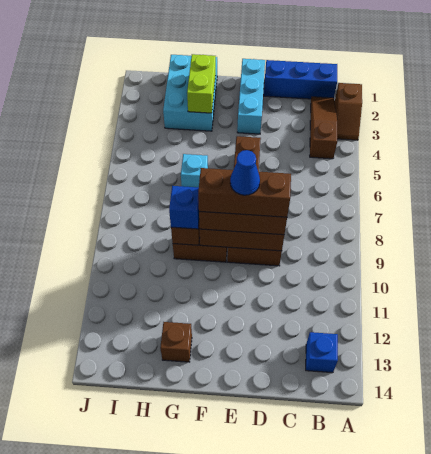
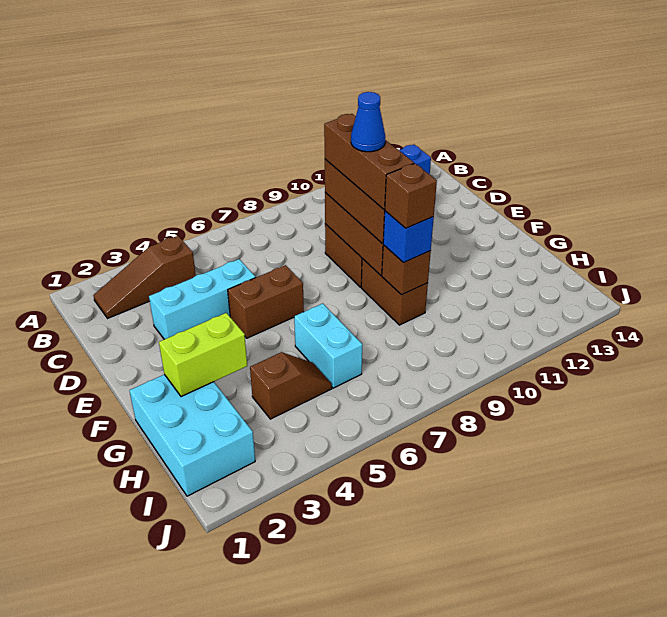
brown 1x2 slope [335,83,362,140] -> brown 1x2 slope moved to [250,352,332,419]
blue 1x3 brick [264,60,337,99] -> none
cyan 1x3 brick [237,59,265,134] -> cyan 1x3 brick moved to [149,259,256,339]
cyan 2x3 brick [163,55,217,131] -> cyan 2x3 brick turned to [129,375,255,496]
cyan 1x1 brick [181,154,208,187] -> cyan 1x2 brick [294,303,362,388]
brown 1x1 brick [160,322,192,362] -> brown 1x1 brick moved to [385,163,437,228]

